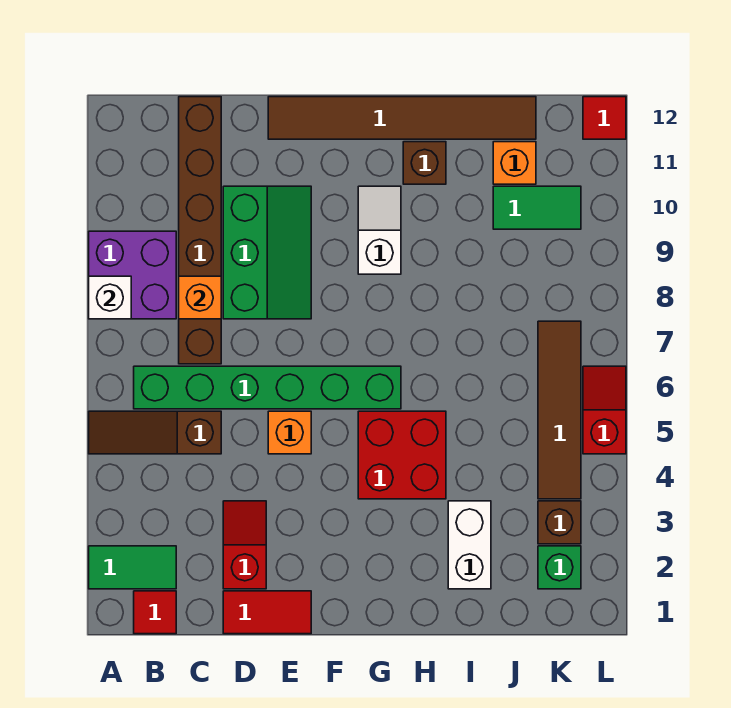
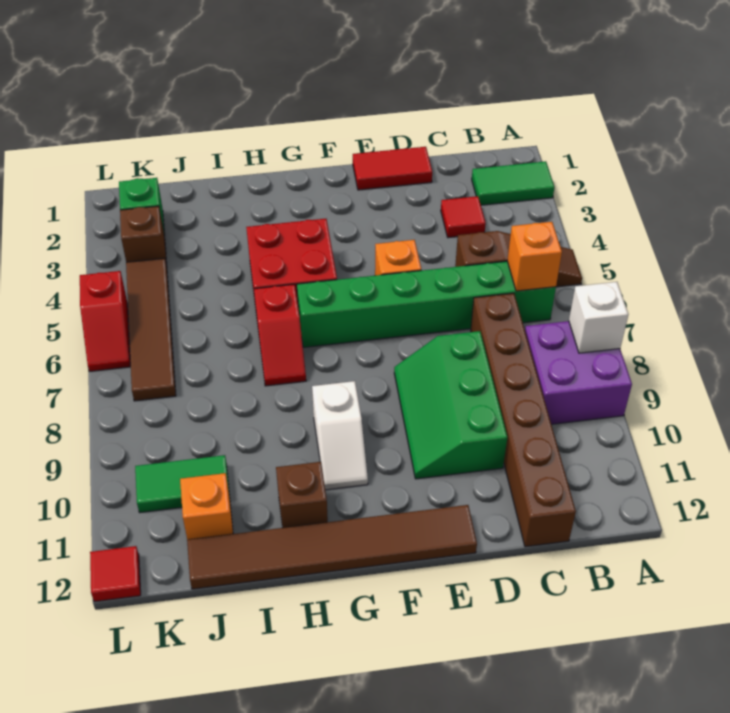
red 1x1 tile [134,591,176,634] -> red 1x1 tile moved to [441,196,486,238]
orange 1x1 brick [179,276,221,319] -> orange 1x1 brick moved to [507,222,562,291]
red 1x2 slope [223,501,266,589] -> red 1x2 slope moved to [254,284,306,386]
white 1x2 brick [448,501,491,589] -> none

